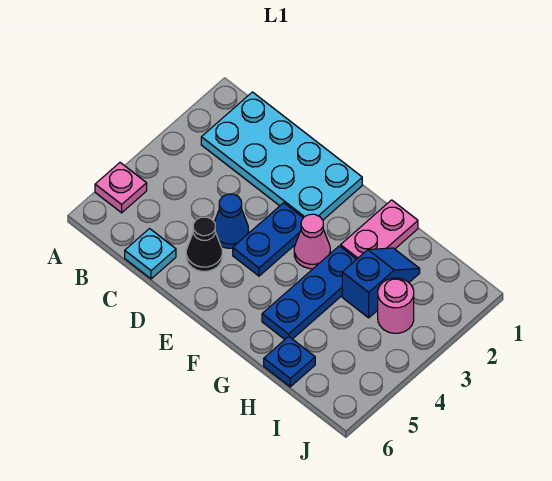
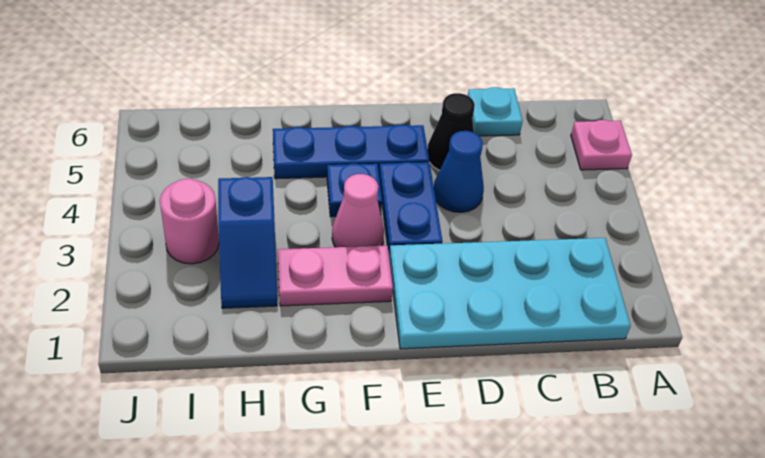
pink 1x2 plate [341,200,418,259] -> pink 1x2 plate turned to [278,245,393,306]
blue 1x3 plate [262,246,356,339] -> blue 1x3 plate turned to [273,125,429,179]
blue 1x1 plate [264,336,315,387] -> blue 1x1 plate moved to [327,164,382,217]

